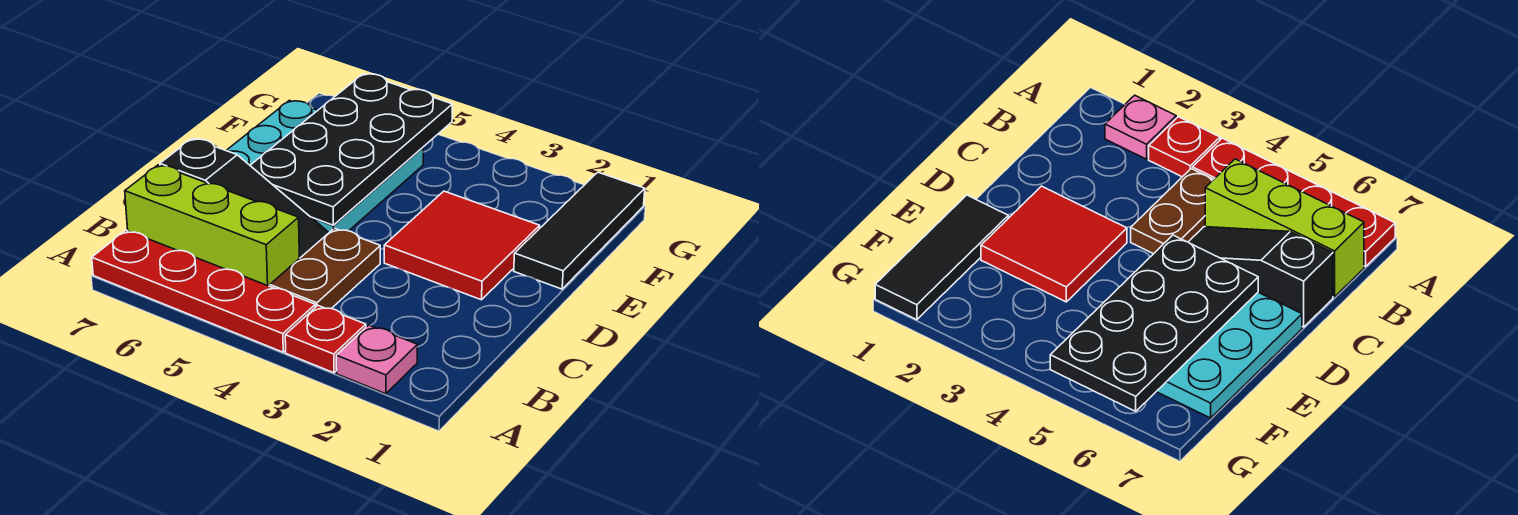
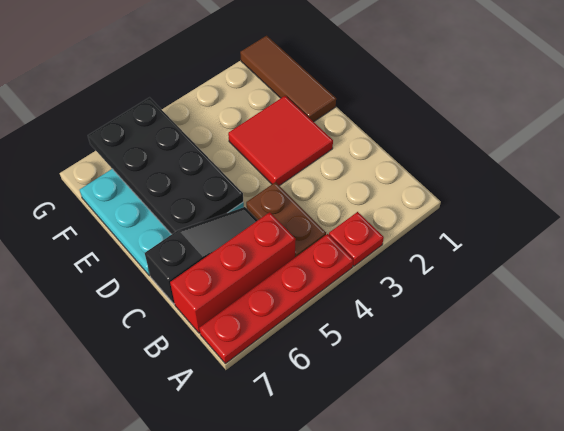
pink 1x1 plate [336,325,417,394] -> none
lime 1x3 brick [125,165,300,286] -> red 1x3 brick [170,212,296,333]
black 1x3 tile [514,172,645,289] -> brown 1x3 tile [240,36,336,122]

